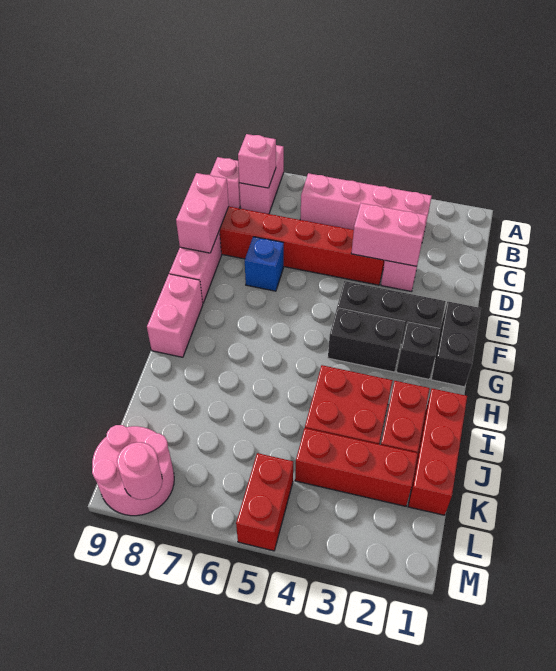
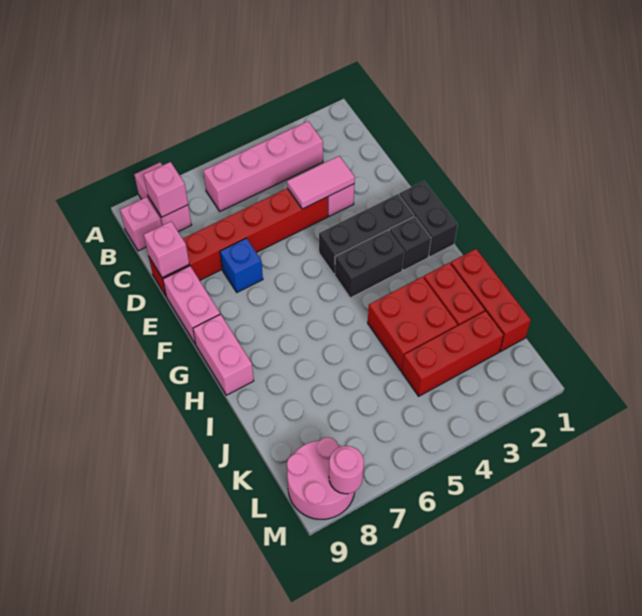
pink 1x2 brick [351,203,427,267] -> pink 1x2 tile [287,156,355,209]
pink 1x2 brick [176,173,229,253] -> pink 1x1 brick [144,221,189,278]
red 1x2 brick [236,453,293,551] -> none

